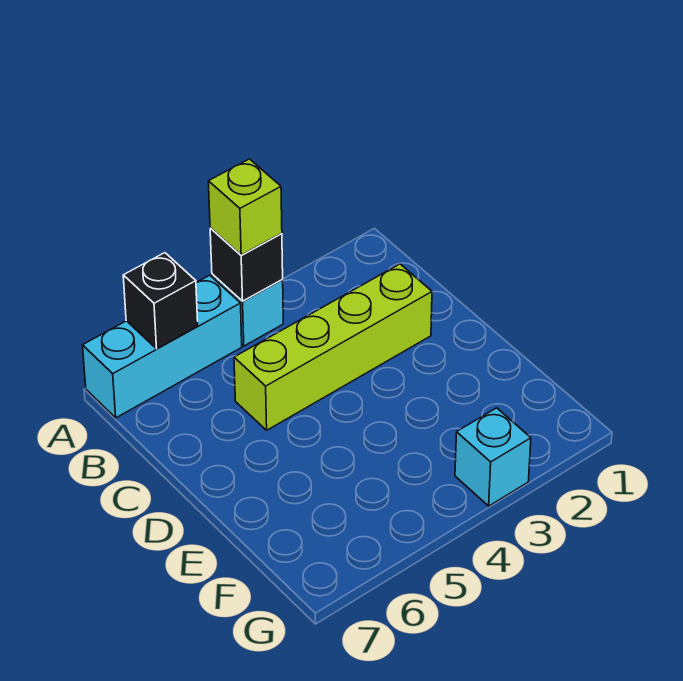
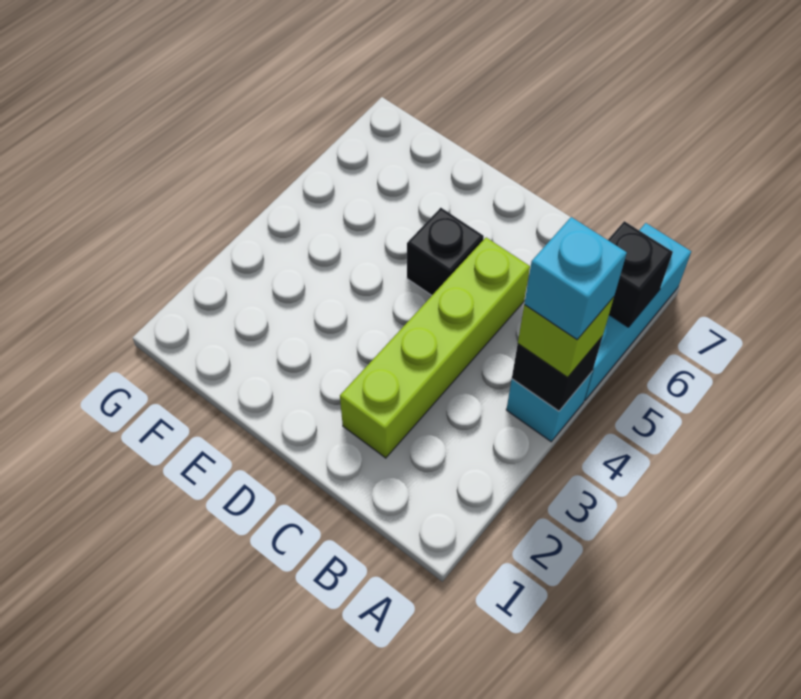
none -> black 1x1 brick [407,208,484,295]
cyan 1x1 brick [455,408,531,506] -> cyan 1x1 brick moved to [524,217,627,340]

